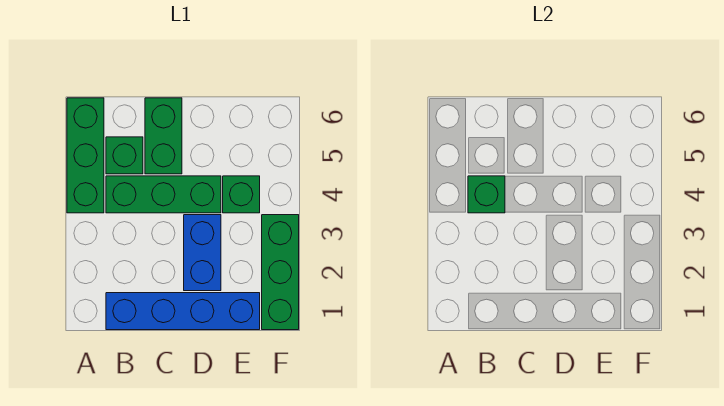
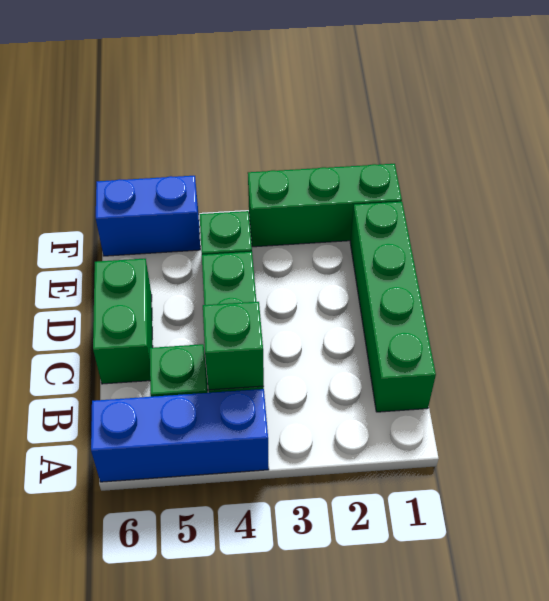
green 1x3 brick [67,98,104,213] -> blue 1x3 brick [91,389,269,482]
blue 1x4 brick [106,293,260,330] -> green 1x4 brick [350,202,436,412]
green 1x2 brick [145,98,182,174] -> green 1x2 brick turned to [93,259,153,384]
blue 1x2 brick [184,215,221,291] -> blue 1x2 brick moved to [96,176,200,256]

